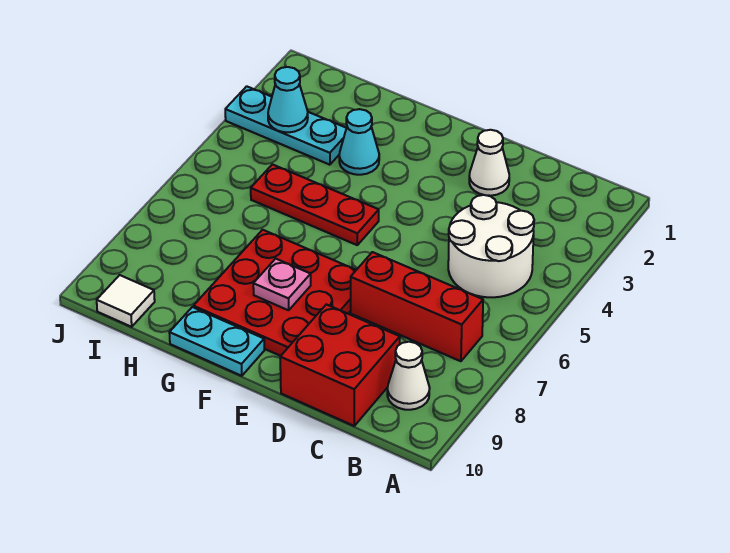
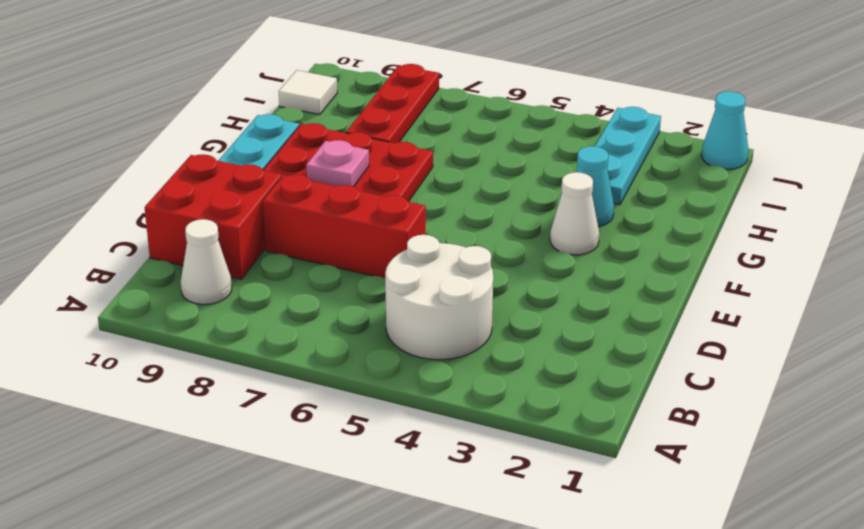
red 1x3 brick [351,252,483,361] -> red 1x3 brick turned to [263,175,426,278]
white 1x1 cone [469,130,509,196] -> white 1x1 cone moved to [550,172,599,255]
red 1x3 plate [251,164,379,245] -> red 1x3 plate moved to [346,64,439,143]
cyan 1x1 cone [268,67,308,132] -> cyan 1x1 cone moved to [702,91,748,169]

